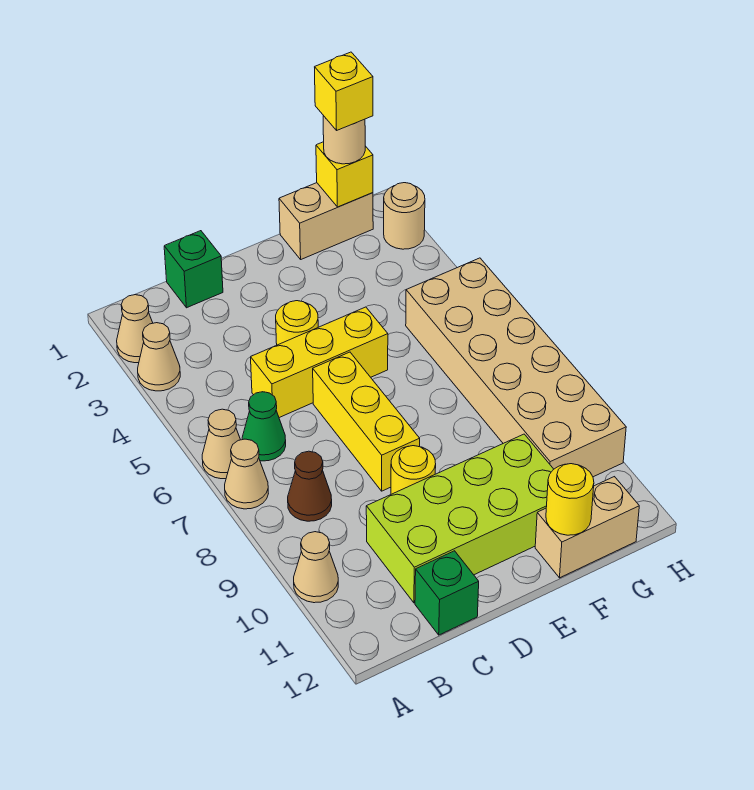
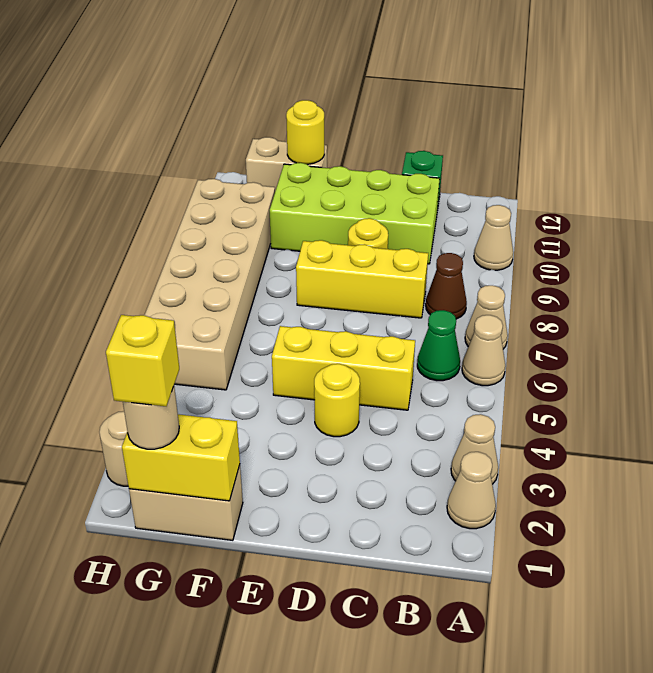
green 1x1 brick [164,231,223,308] -> none
yellow 1x3 brick [313,352,420,491] -> yellow 1x3 brick turned to [296,240,428,318]
yellow 1x1 brick [316,142,373,207] -> yellow 1x2 brick [122,414,240,501]

